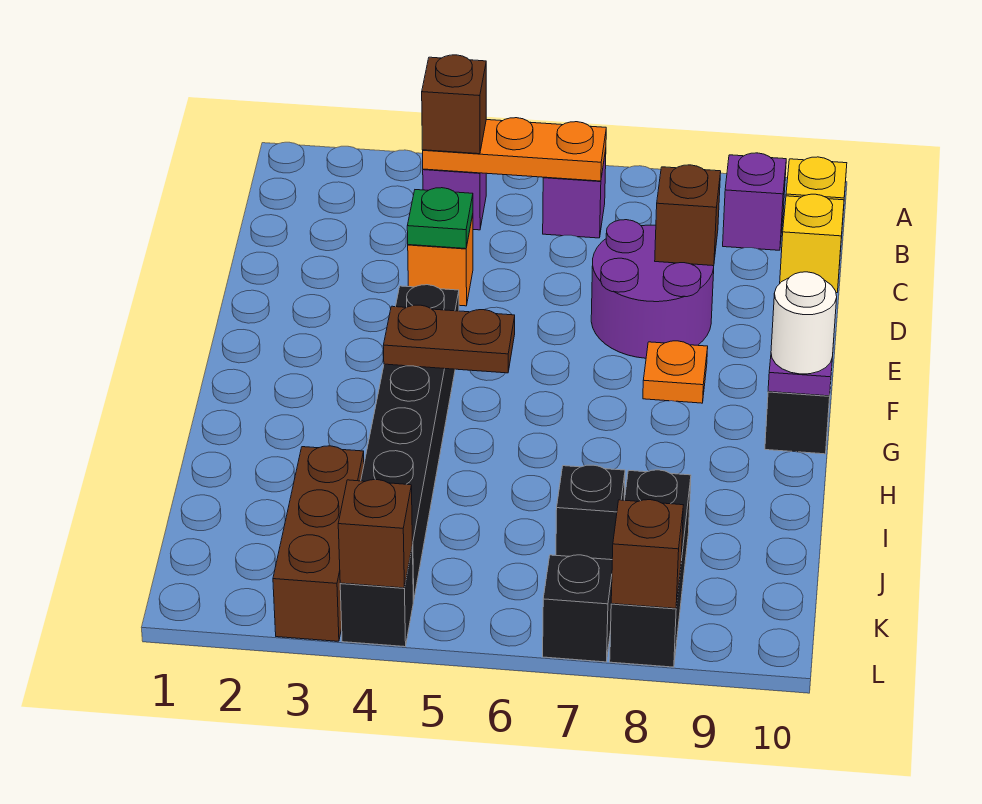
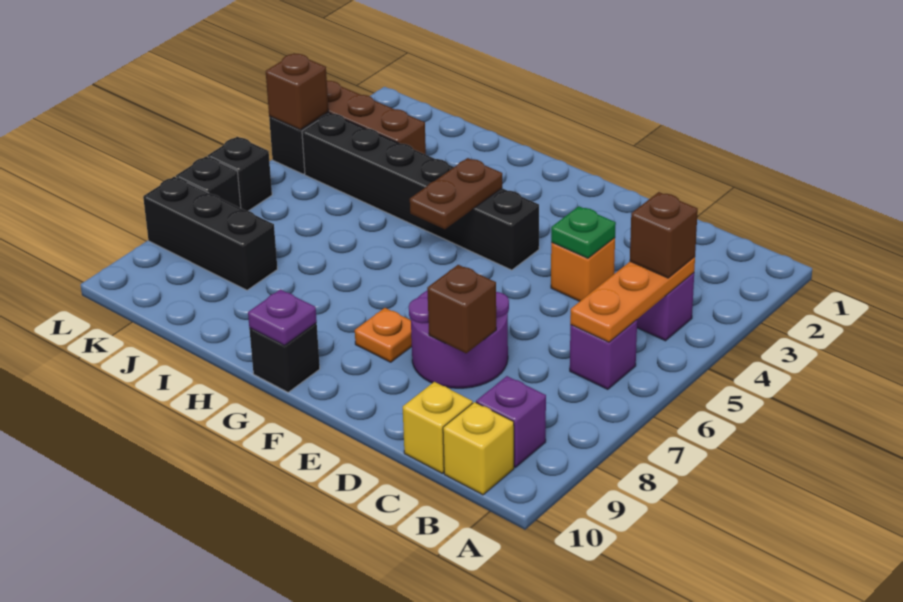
white 1x1 round brick [771,272,837,374] -> none
black 1x1 brick [556,465,625,560] -> black 1x1 brick moved to [208,137,272,211]
brown 1x1 brick [611,500,683,608] -> none

